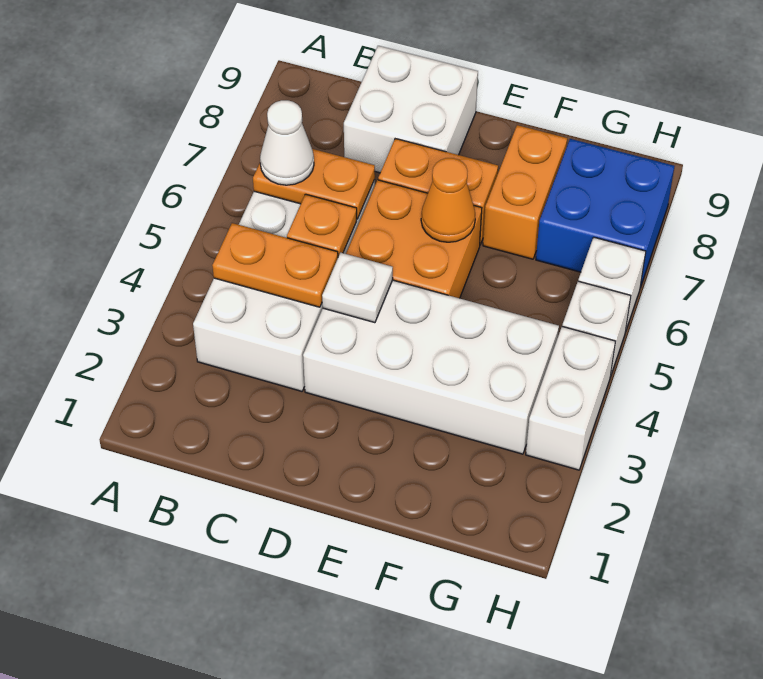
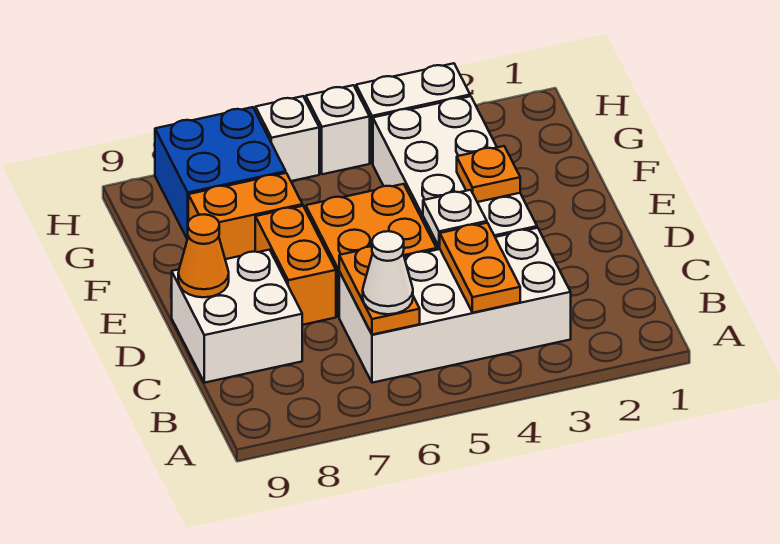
orange 1x1 plate [287,194,357,257] -> orange 1x1 plate moved to [457,146,520,202]
orange 1x1 cone [421,158,475,242] -> orange 1x1 cone moved to [178,214,229,297]

